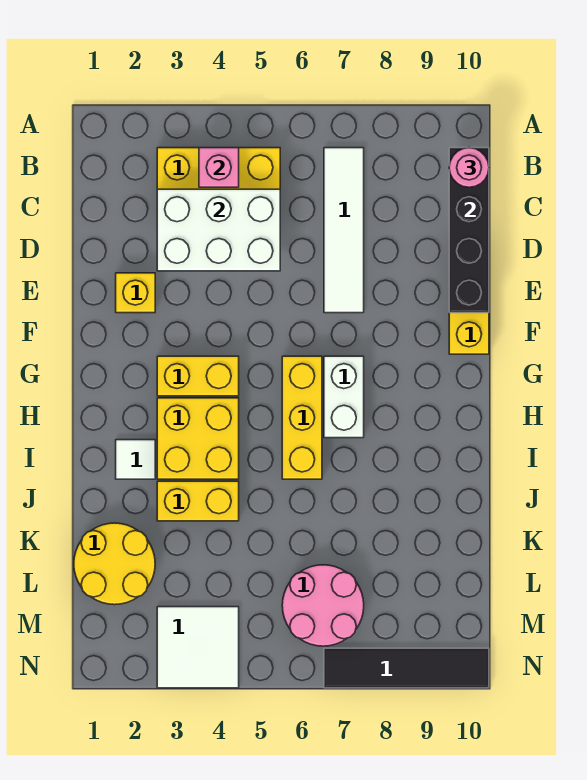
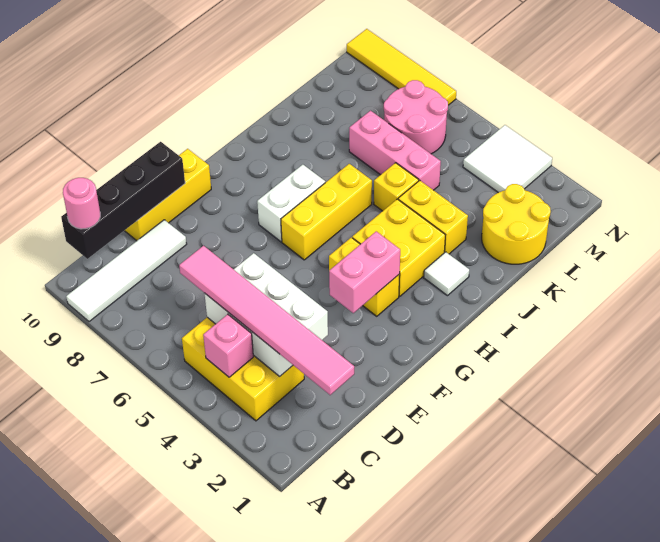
white 1x4 tile [324,148,364,313] -> white 1x4 tile moved to [66,220,187,322]
none -> pink 1x6 tile [179,246,354,395]
yellow 1x1 brick [116,273,155,313] -> yellow 1x1 brick moved to [374,163,419,211]
none -> pink 1x2 brick [329,231,400,313]
none -> pink 1x3 brick [349,111,441,190]
black 1x4 tile [324,648,489,688] -> yellow 1x4 tile [347,29,456,105]

